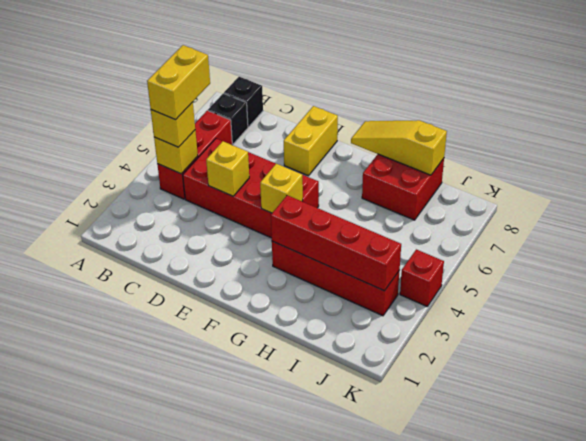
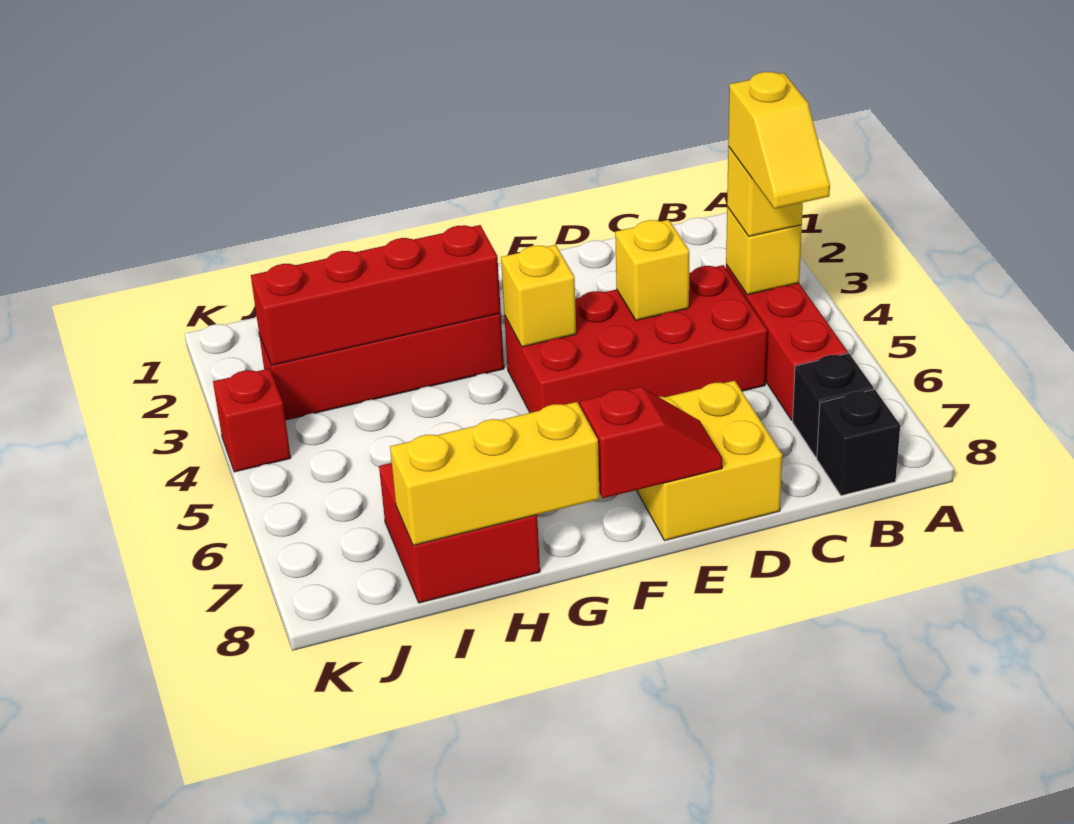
yellow 1x2 brick [147,45,210,120] -> yellow 1x2 slope [728,72,830,209]
yellow 1x2 brick [284,106,338,176] -> yellow 2x2 brick [637,381,782,541]
none -> red 1x2 slope [580,387,722,498]
yellow 1x3 slope [351,120,447,175] -> yellow 1x3 brick [390,402,600,545]

